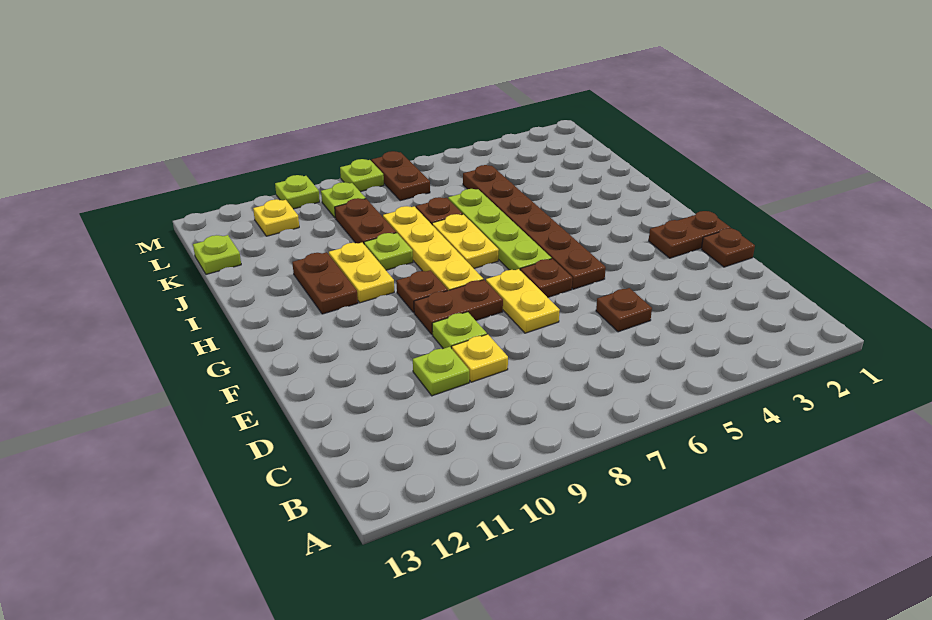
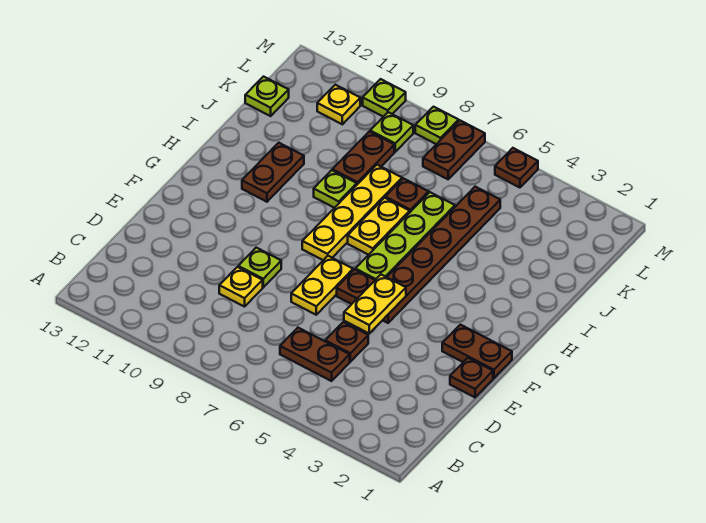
lime 1x1 plate [413,347,469,396] -> none
brown 1x2 plate [414,280,503,335] -> brown 1x2 plate moved to [280,328,350,381]
brown 1x1 plate [396,270,448,313] -> brown 1x1 plate moved to [495,148,538,188]
yellow 1x2 plate [329,243,394,303] -> yellow 1x2 plate moved to [344,275,406,333]

